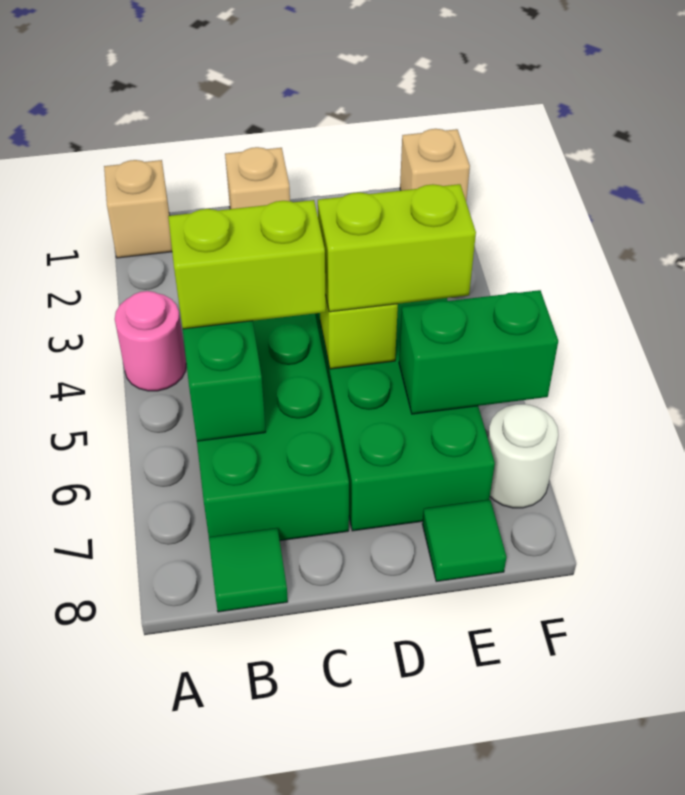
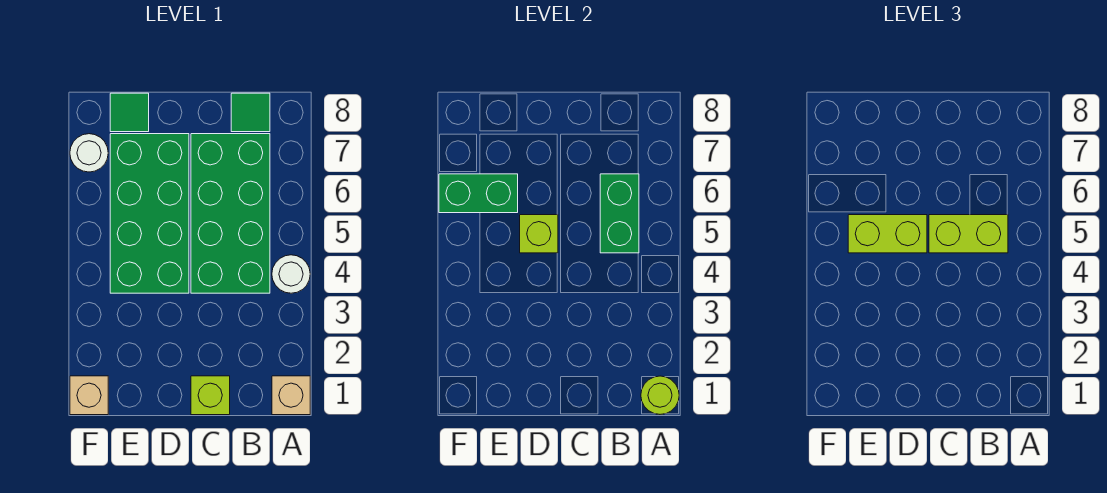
none -> lime 1x1 round brick [641,376,679,414]
pink 1x1 round brick [115,291,186,391] -> white 1x1 round brick [272,255,310,293]
tan 1x1 brick [225,147,290,209] -> lime 1x1 brick [191,376,230,415]

